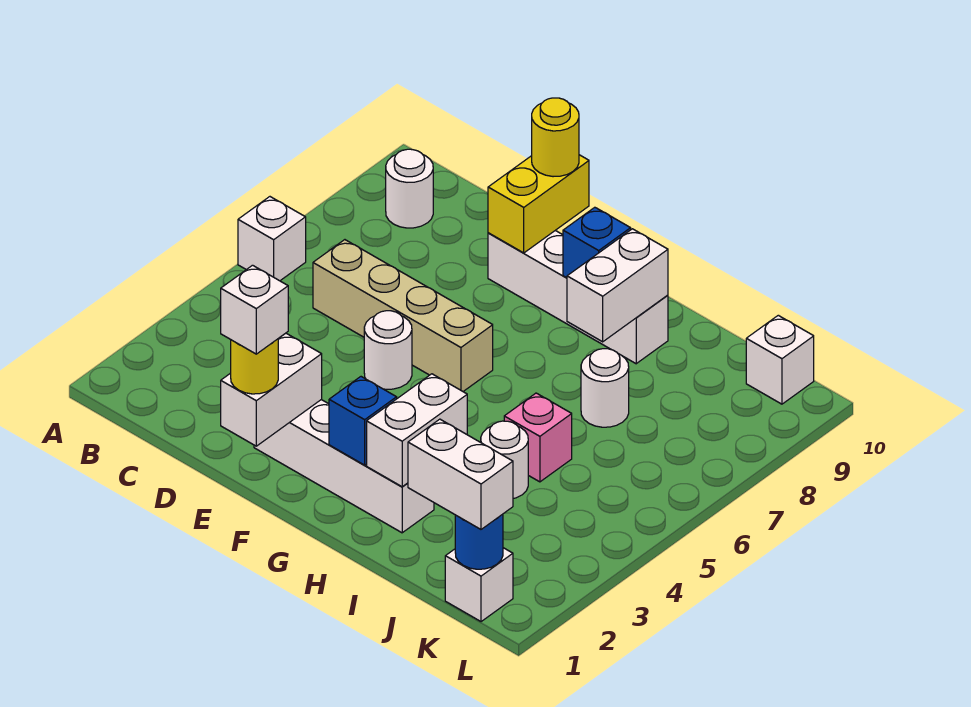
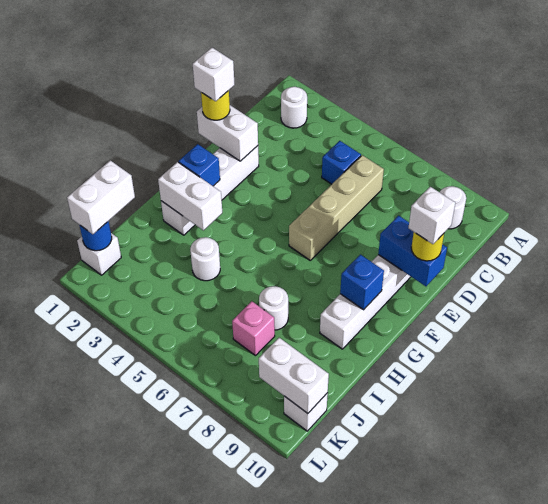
white 1x1 brick [238,197,306,281] -> white 1x1 brick moved to [409,187,455,244]
none -> blue 1x1 brick [322,141,361,184]
white 1x1 round brick [364,311,412,389] -> white 1x1 round brick moved to [281,87,307,128]
yellow 1x2 brick [488,155,589,253] -> blue 1x2 brick [378,216,447,286]
white 1x2 brick [567,229,668,342] -> white 1x2 brick moved to [259,338,329,413]
pink 1x1 brick [504,393,572,482] -> pink 1x1 brick moved to [232,301,275,356]

